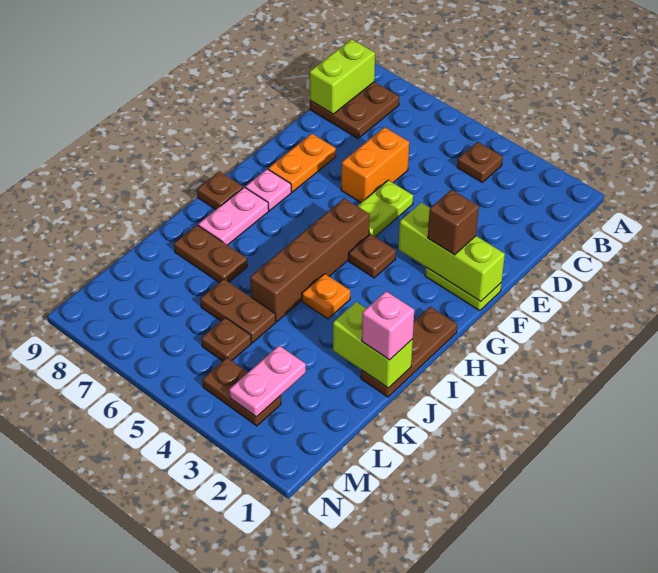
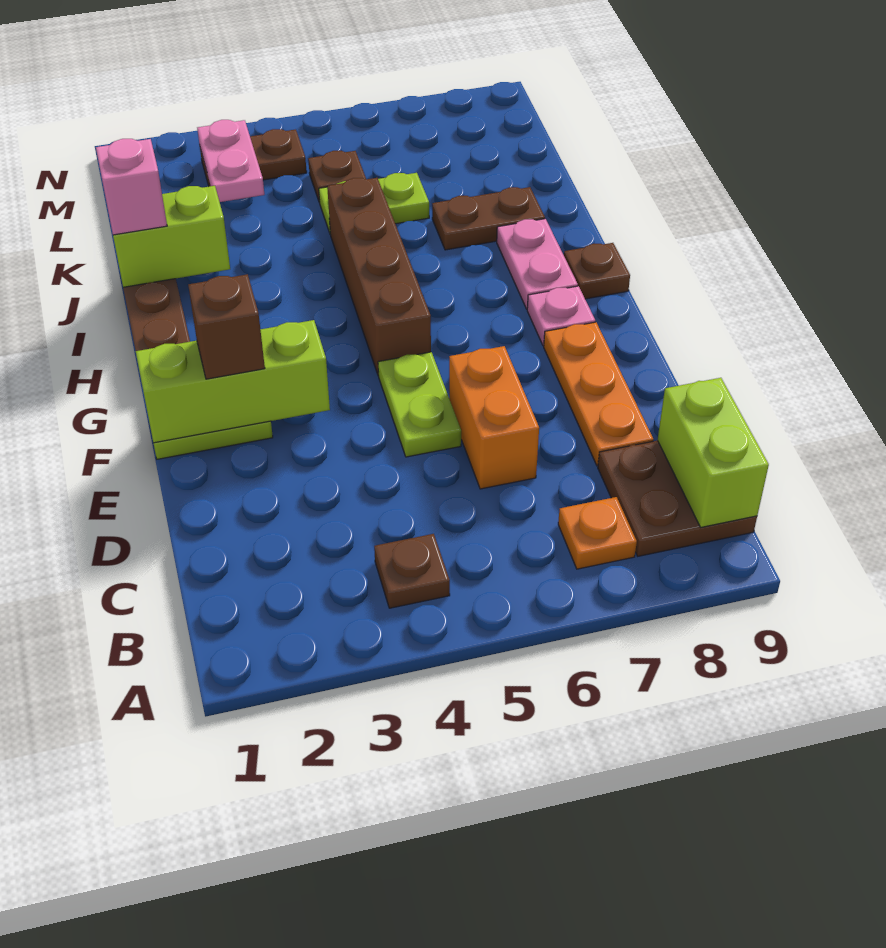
orange 1x2 plate [268,134,336,192] -> orange 1x3 plate [544,322,654,466]
brown 1x1 plate [349,234,396,278] -> none
orange 1x1 plate [302,274,350,319] -> orange 1x1 plate moved to [558,497,637,569]
brown 1x2 plate [200,279,276,343] -> lime 1x2 plate [319,173,429,233]

